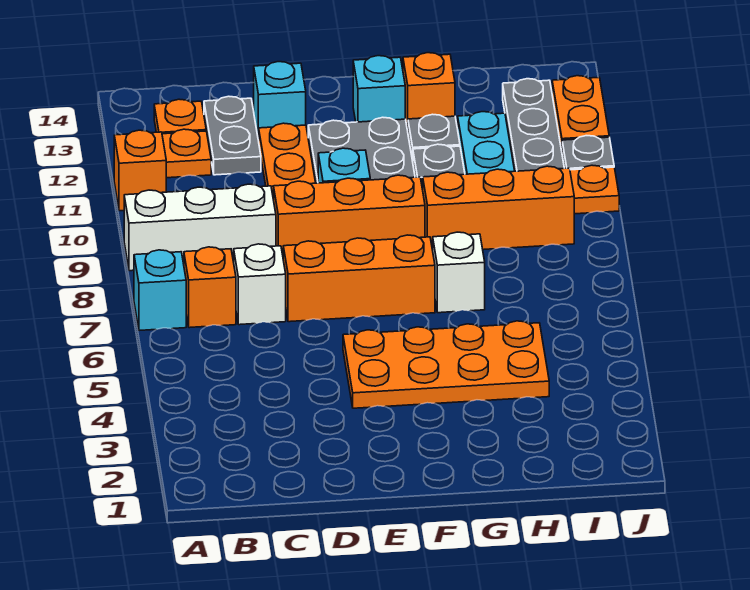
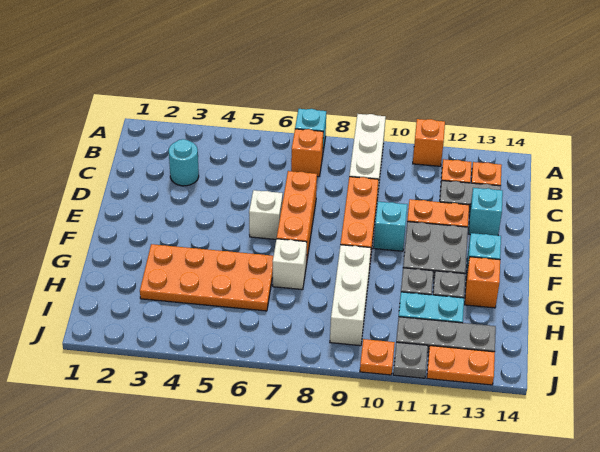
none -> cyan 1x1 round brick [169,139,199,186]
white 1x1 brick [234,244,286,325] -> white 1x1 brick moved to [249,190,283,239]
orange 2x4 plate [343,321,549,408] -> orange 2x4 plate turned to [140,244,273,311]
orange 1x3 brick [423,166,574,250] -> white 1x3 brick [330,245,371,346]

